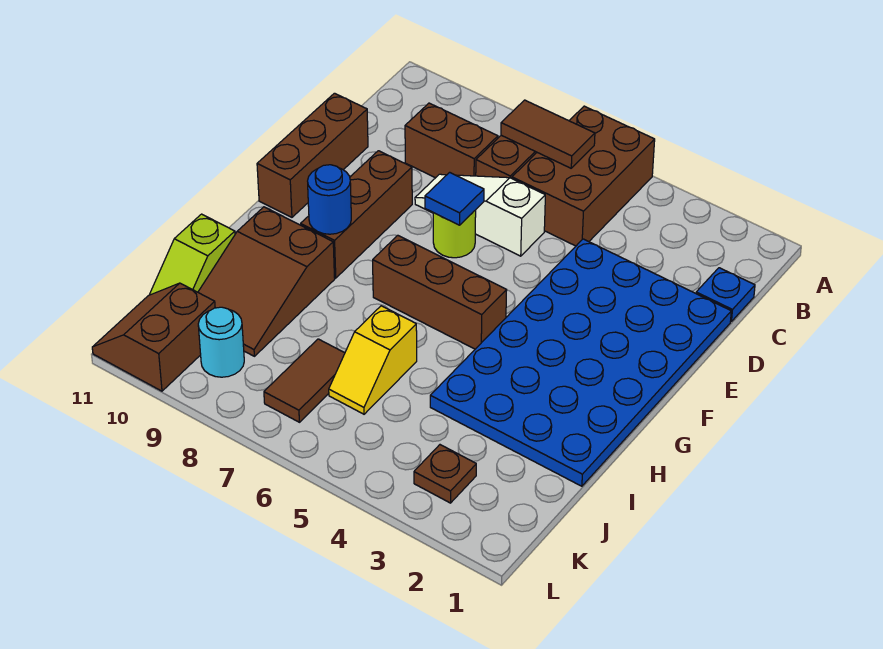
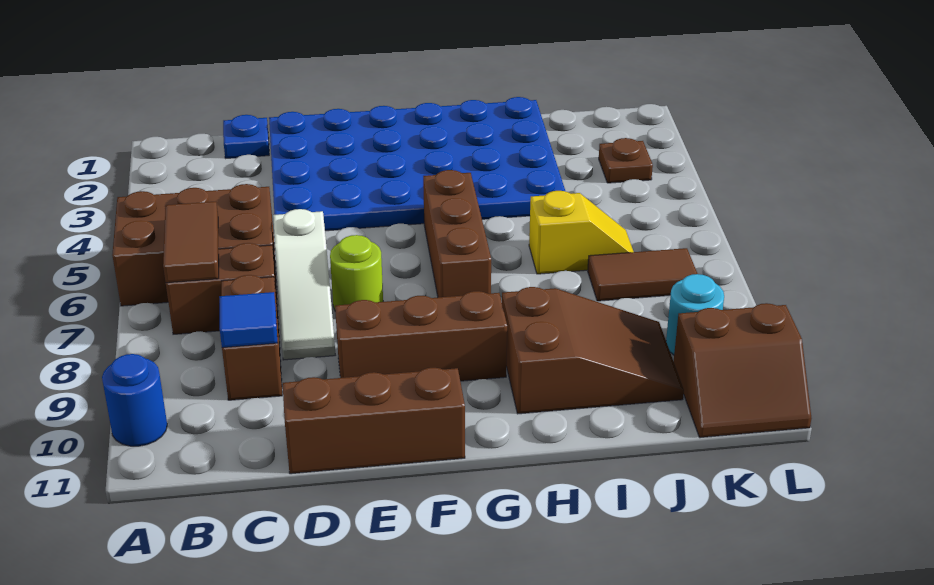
blue 1x1 tile [425,172,484,225] -> blue 1x1 tile moved to [219,292,277,348]
blue 1x1 round brick [308,165,351,234] -> blue 1x1 round brick moved to [102,354,167,446]
lime 1x2 slope [150,214,235,295] -> none

